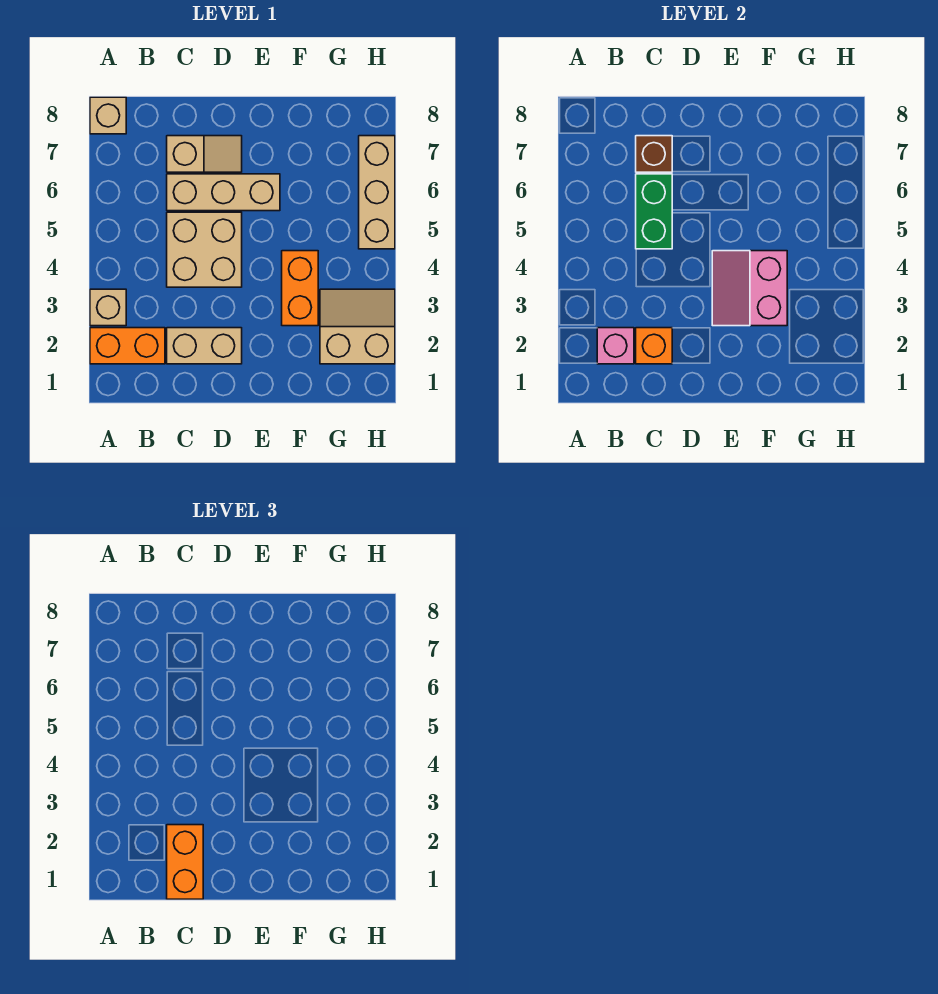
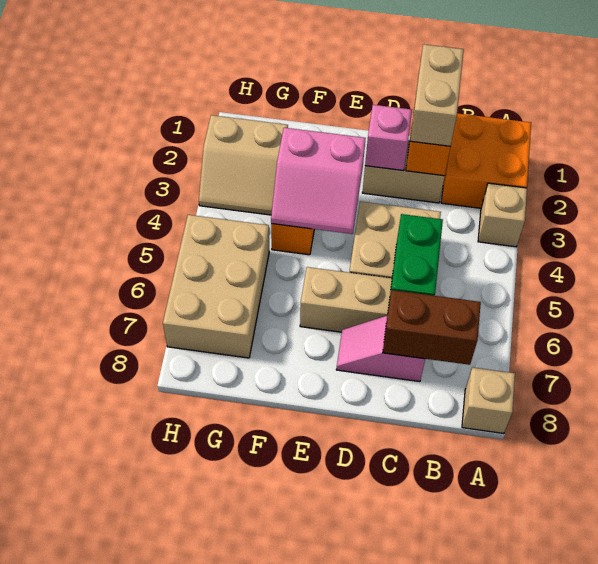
orange 1x2 brick [90,328,165,364] -> orange 2x2 brick [441,113,531,208]
pink 1x1 brick [597,328,634,364] -> pink 1x1 brick moved to [365,105,412,171]
orange 1x2 brick [167,825,203,899] -> tan 1x2 brick [410,44,464,146]
tan 1x2 slope [167,136,242,172] -> pink 1x2 slope [336,316,425,382]
brown 1x1 brick [636,136,672,172] -> brown 1x2 brick [383,290,481,365]
pink 2x2 slope [712,251,787,326] -> pink 2x2 slope turned to [271,128,366,234]
tan 1x3 brick [359,136,395,249] -> tan 2x3 brick [163,215,269,358]

